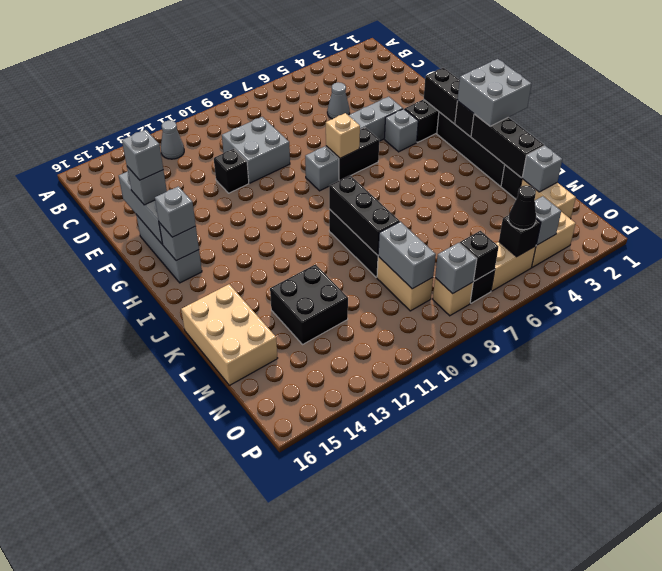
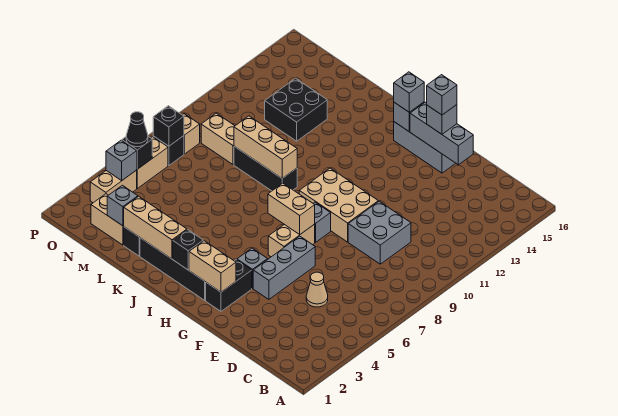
grey 1x1 cone [161,120,184,159] -> none
grey 1x1 cone [327,82,350,119] -> tan 1x1 cone [306,272,328,307]
black 1x1 brick [214,149,249,193] -> none
black 1x2 brick [424,68,460,124] -> tan 1x2 brick [189,241,236,292]
black 1x2 brick [326,127,379,180] -> tan 1x2 brick [268,224,315,257]
tan 1x1 brick [326,113,360,158] -> tan 1x2 brick [268,183,315,234]
grey 2x2 brick [457,59,531,126] -> none
black 1x3 brick [471,114,544,178] -> tan 1x3 brick [123,196,187,259]
black 1x3 brick [329,175,400,255] -> tan 1x3 brick [234,116,297,178]
tan 2x3 brick [181,284,278,385] -> tan 2x3 brick moved to [299,168,378,242]
grey 1x2 brick [378,222,436,289] -> none
grey 1x1 brick [435,243,477,294] -> none

